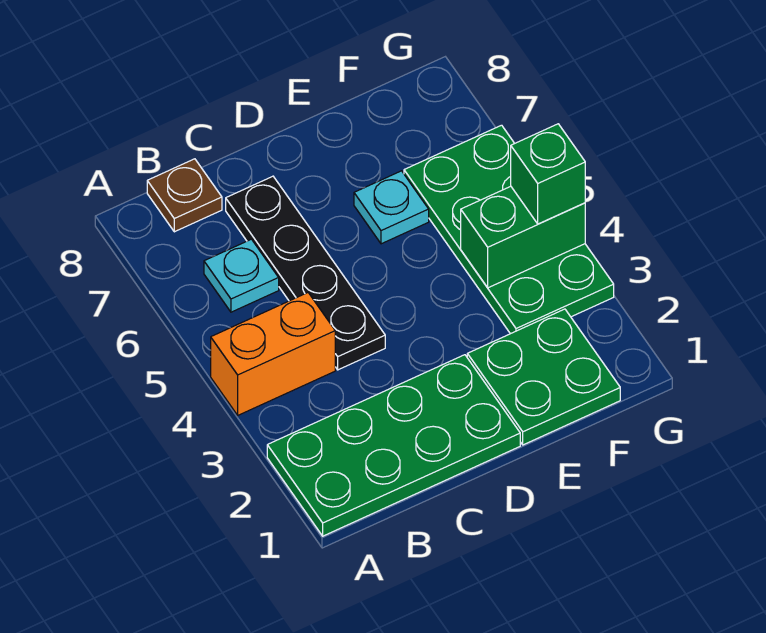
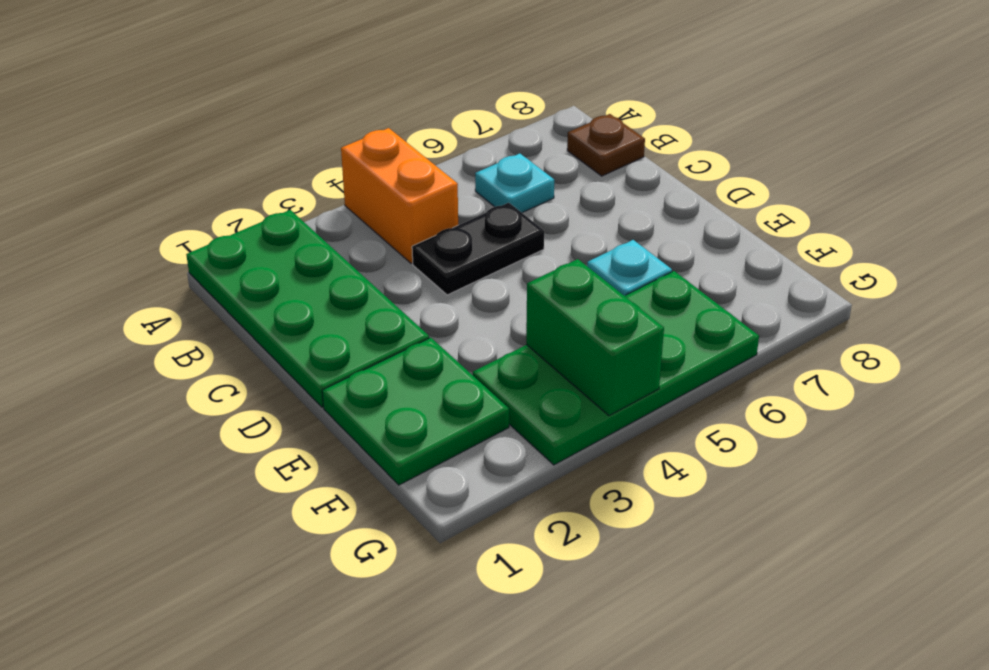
black 1x4 plate [226,176,385,370] -> black 1x2 plate [412,203,544,295]
green 1x1 brick [511,124,585,224] -> none

